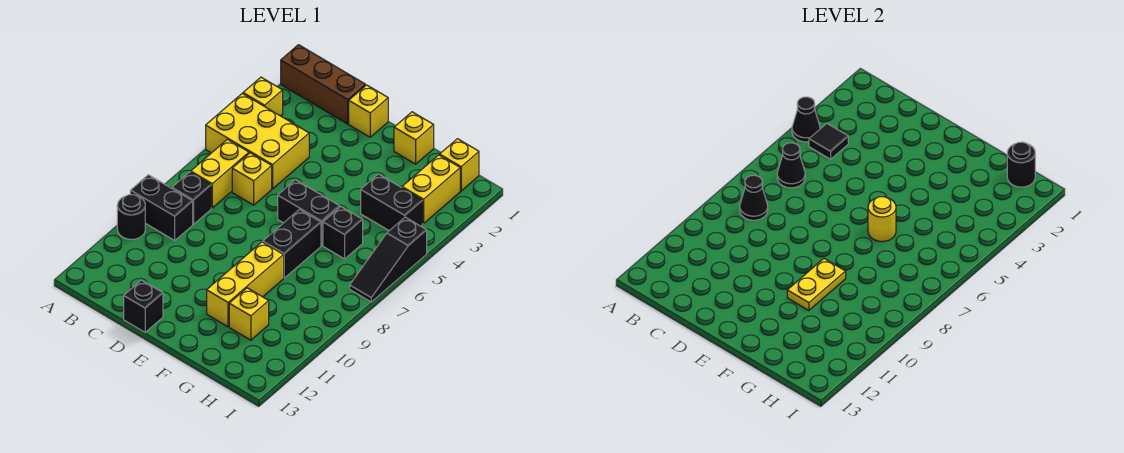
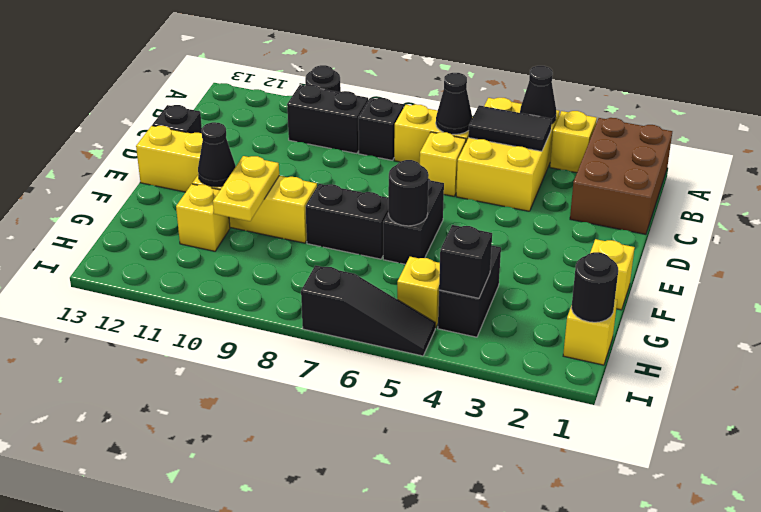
brown 1x3 brick [281,45,365,124] -> brown 2x3 brick [570,118,672,234]
black 1x2 brick [130,175,193,240] -> black 1x2 brick turned to [287,85,368,153]
black 1x1 tile [809,124,848,159] -> black 1x2 tile [468,105,552,151]
black 1x1 cone [740,175,768,220] -> black 1x1 cone moved to [198,122,236,187]
yellow 1x1 brick [349,85,388,137] -> yellow 1x1 brick moved to [397,257,440,328]
yellow 1x1 round brick [868,197,896,242] -> black 1x1 round brick [388,160,429,226]
yellow 1x2 plate [787,259,846,311] -> yellow 1x2 plate turned to [213,156,279,221]
black 1x1 brick [323,207,363,259] -> black 1x1 brick moved to [439,225,492,298]
yellow 1x2 brick [402,155,460,224] -> yellow 1x2 brick moved to [136,126,203,192]
black 1x3 slope [350,217,427,302] -> black 1x3 slope turned to [301,265,435,356]

